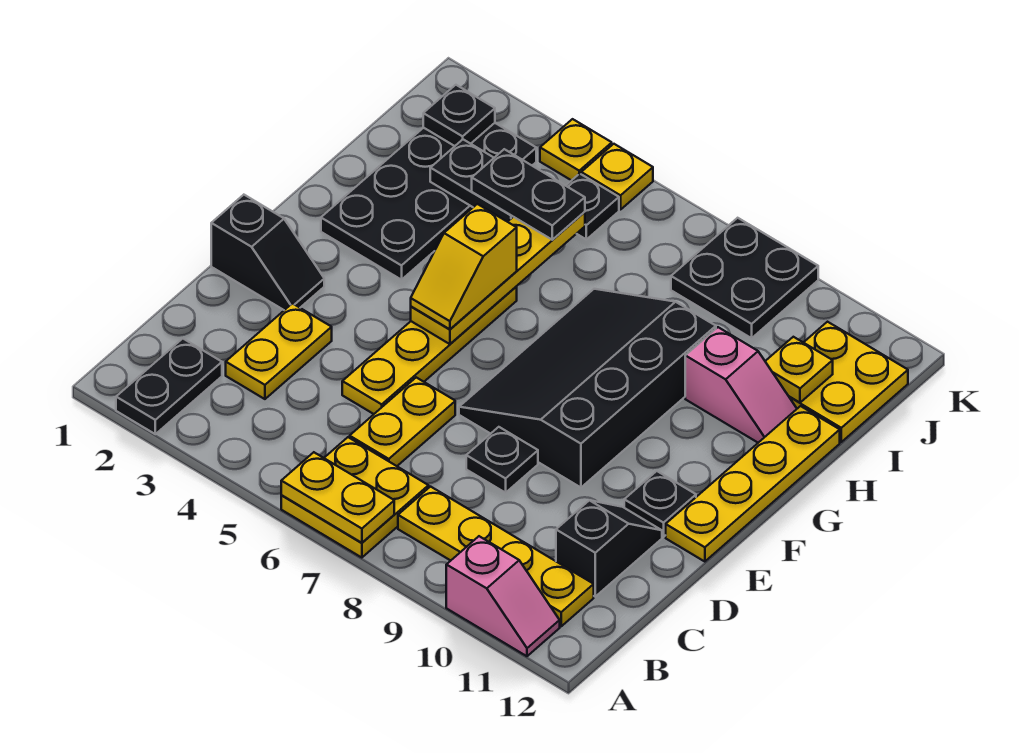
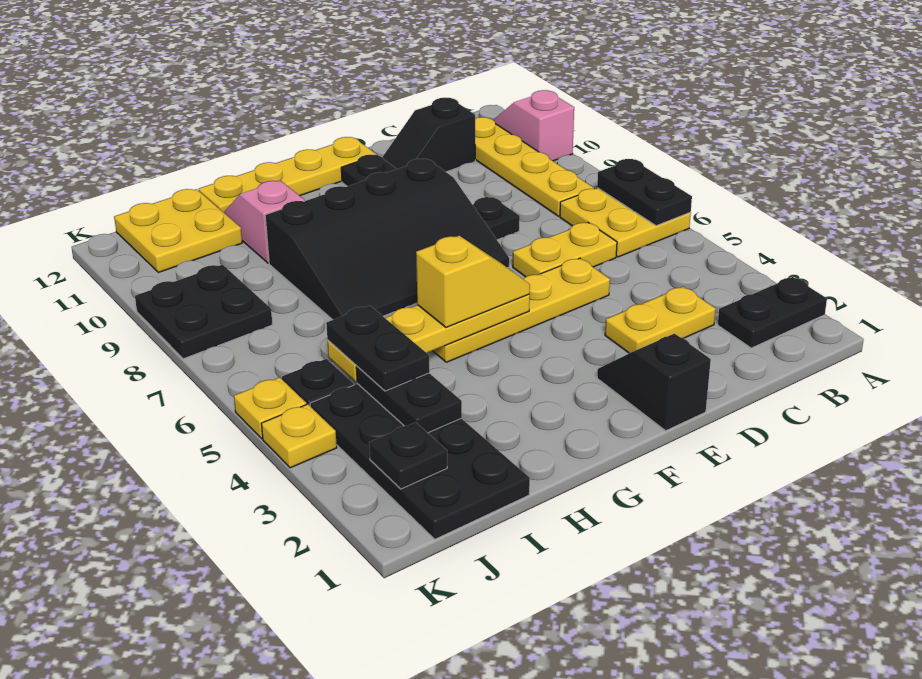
yellow 1x2 plate [281,452,394,543] -> black 1x2 plate [597,159,692,226]
black 2x4 plate [321,123,536,280] -> black 2x4 plate turned to [310,384,530,539]
yellow 1x1 plate [765,337,833,403] -> none

